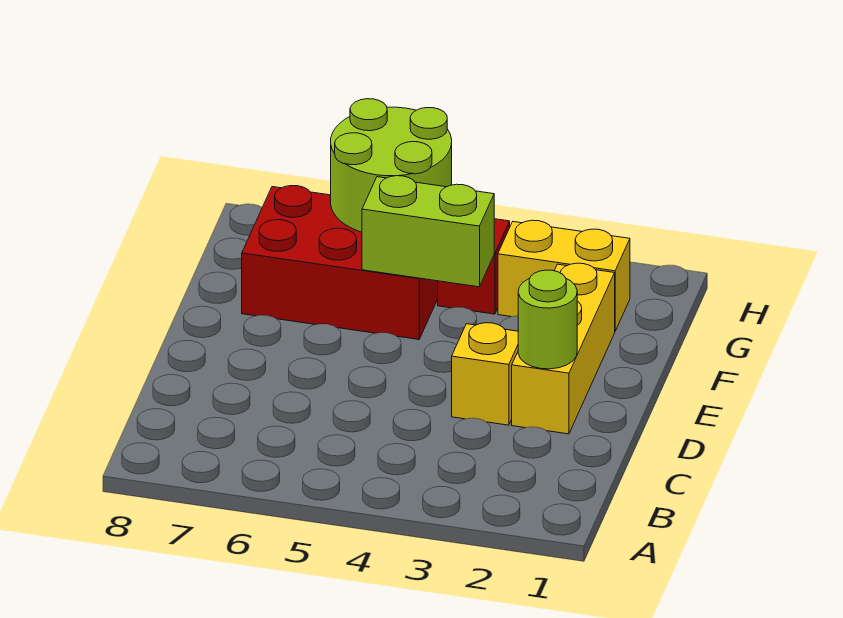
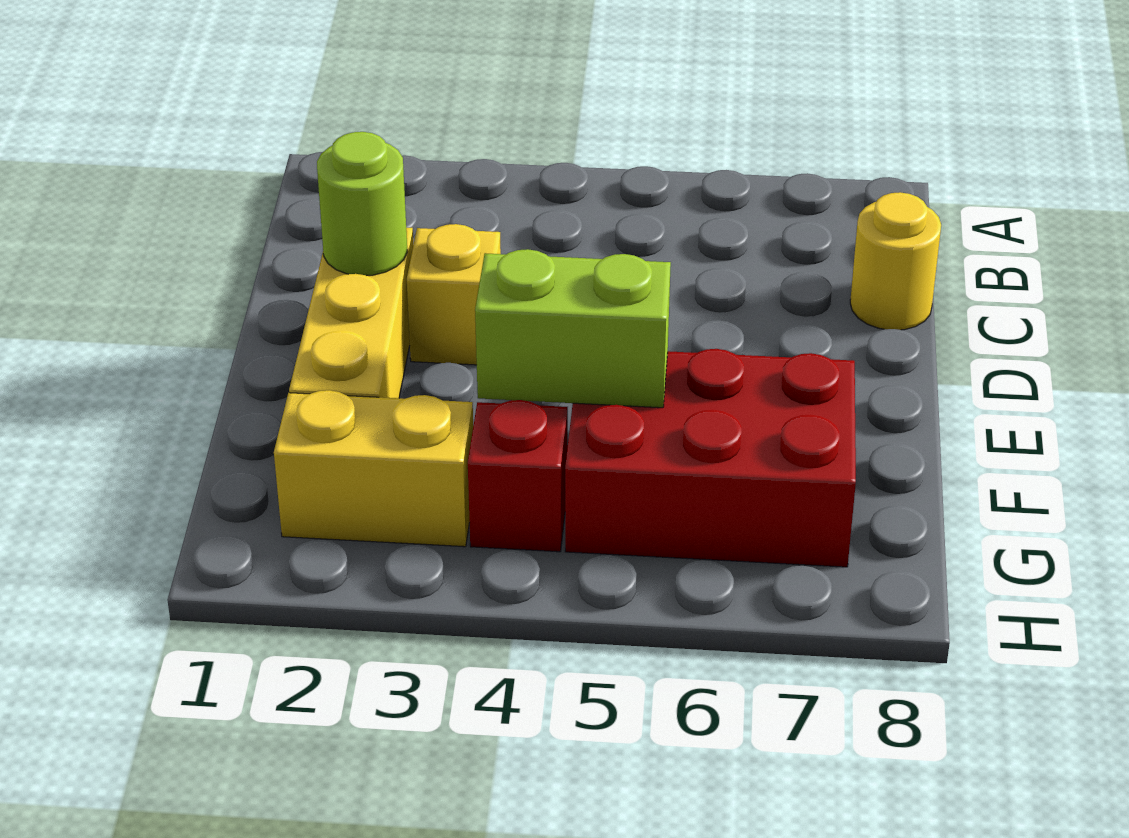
none -> yellow 1x1 round brick [850,192,941,330]
lime 2x2 round brick [331,99,452,232] -> none

